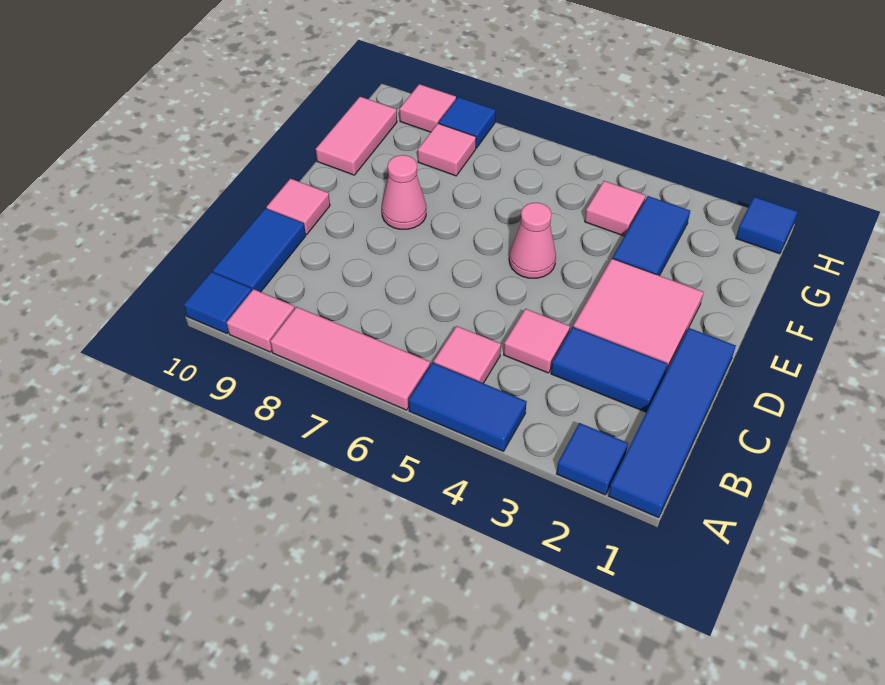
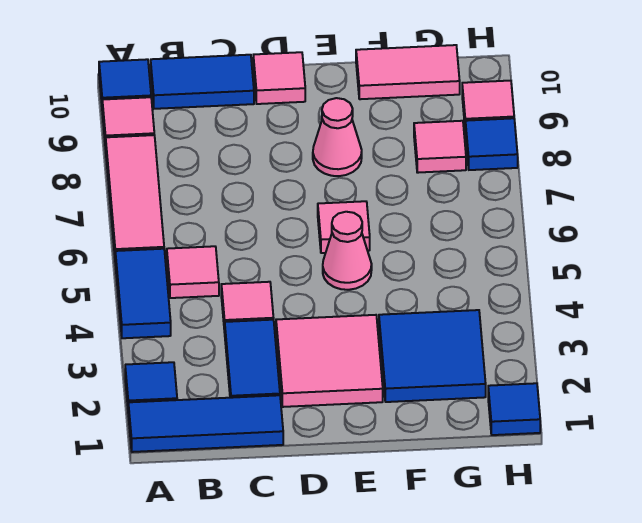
blue 1x4 tile [608,328,736,518] -> blue 1x3 tile [128,395,283,452]
blue 1x2 tile [612,196,690,276] -> blue 2x2 tile [379,310,486,402]
pink 1x1 tile [585,181,646,236] -> pink 1x1 tile moved to [318,201,370,253]

